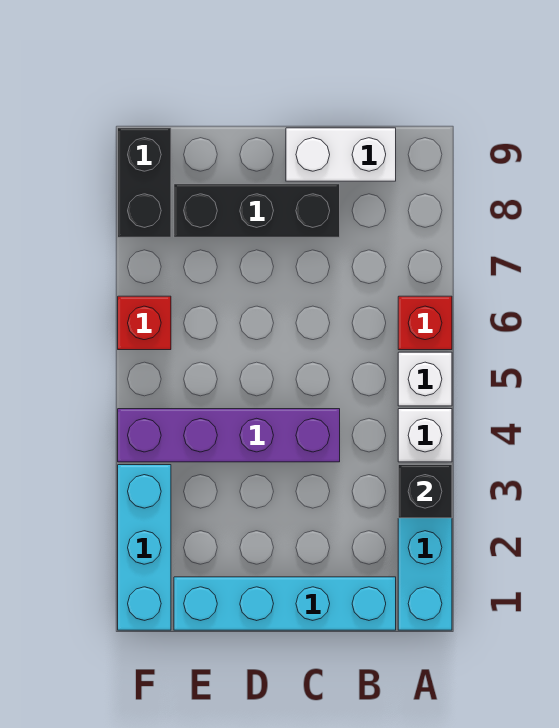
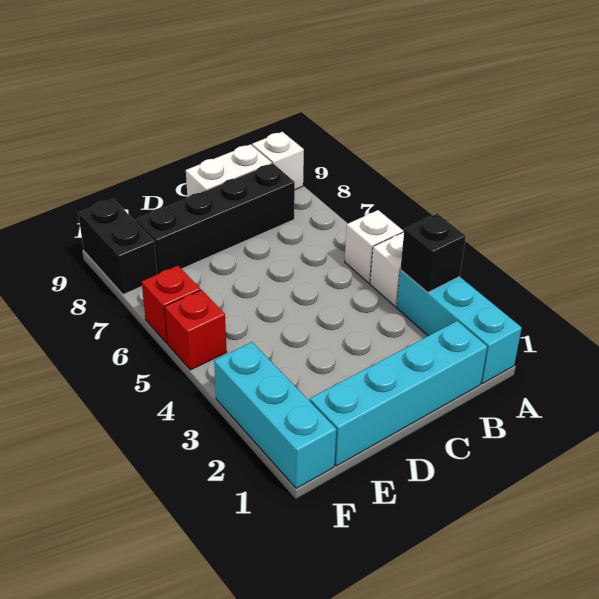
red 1x1 brick [398,296,452,350] -> red 1x1 brick moved to [165,290,227,370]
none -> white 1x1 brick [252,132,304,190]
purple 1x4 brick [118,409,340,462] -> none
black 1x3 brick [174,184,340,237] -> black 1x4 brick [136,163,295,274]

